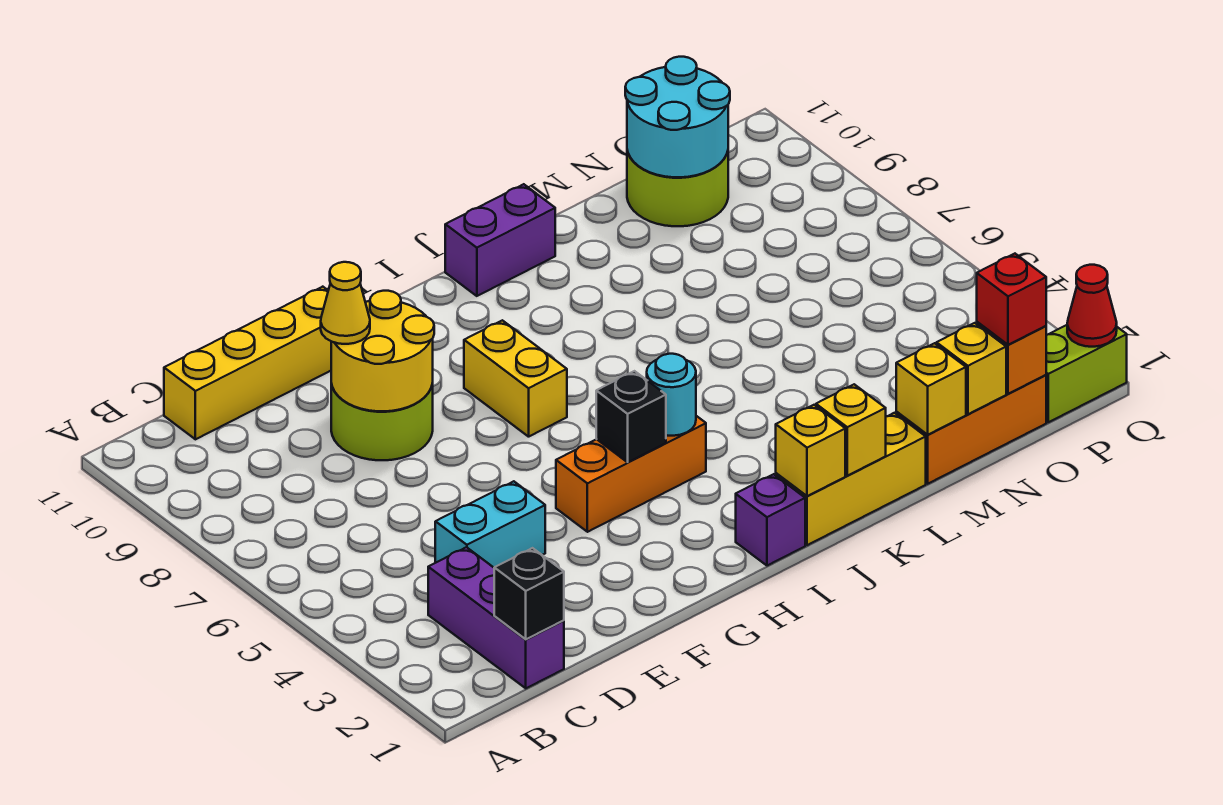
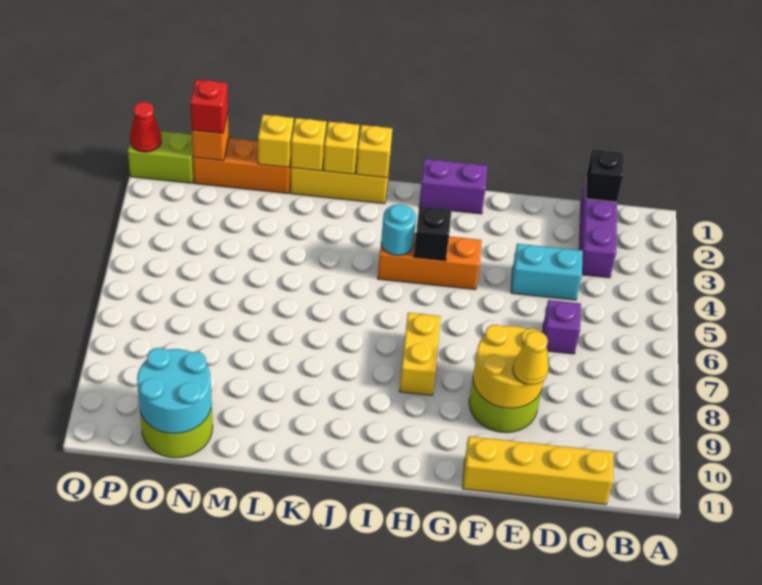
purple 1x1 brick [736,474,805,566] -> purple 1x1 brick moved to [543,300,581,354]
purple 1x2 brick [445,184,555,296] -> purple 1x2 brick moved to [419,159,487,214]
yellow 1x1 brick [936,323,1006,414] -> yellow 1x1 brick moved to [291,118,327,171]

